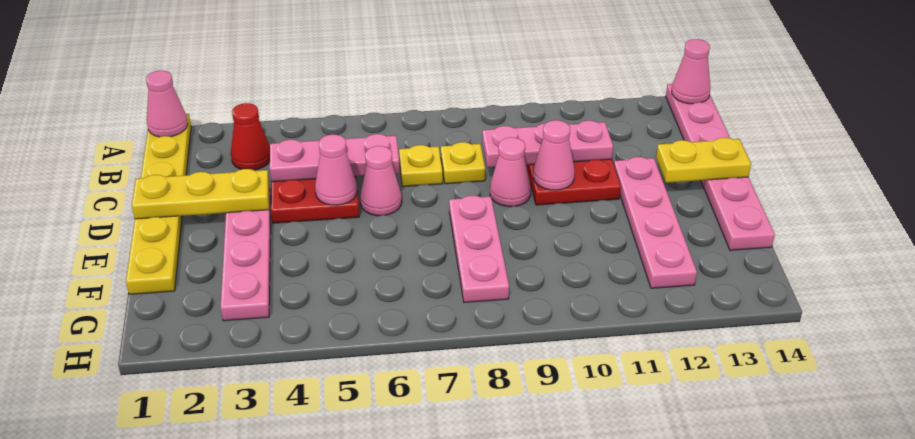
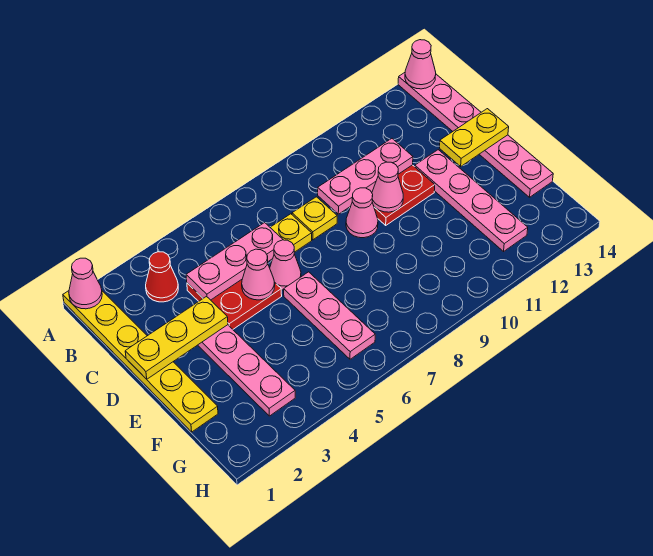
pink 1x3 plate [449,196,509,303] -> pink 1x3 plate moved to [284,272,375,359]

